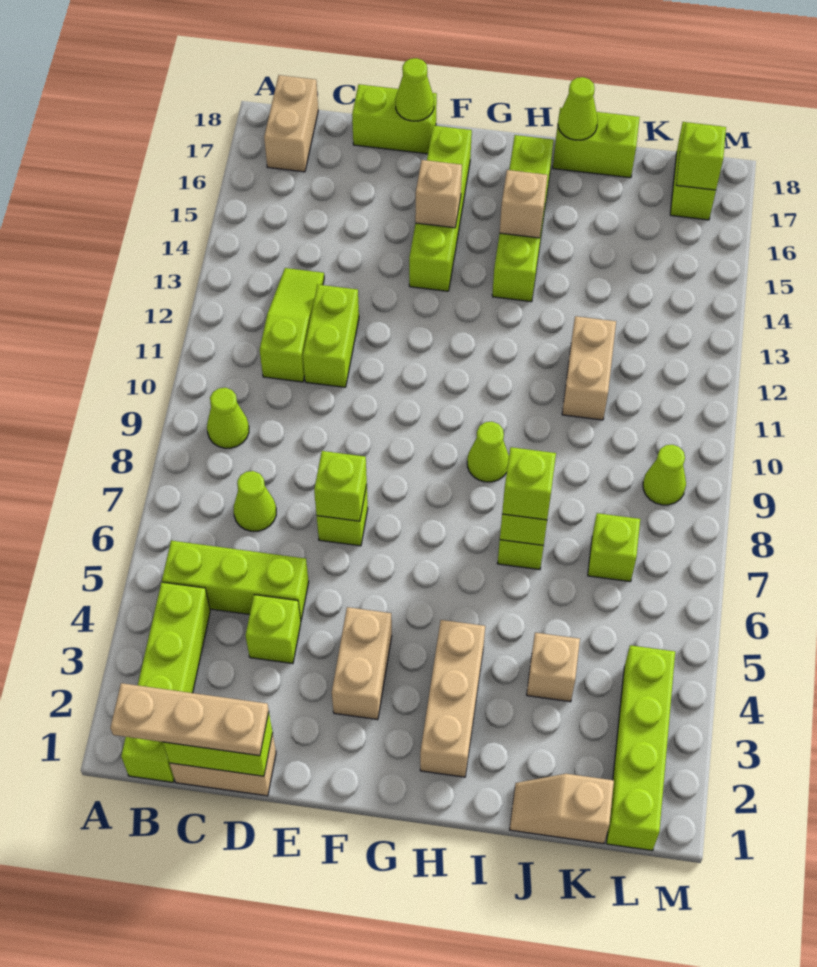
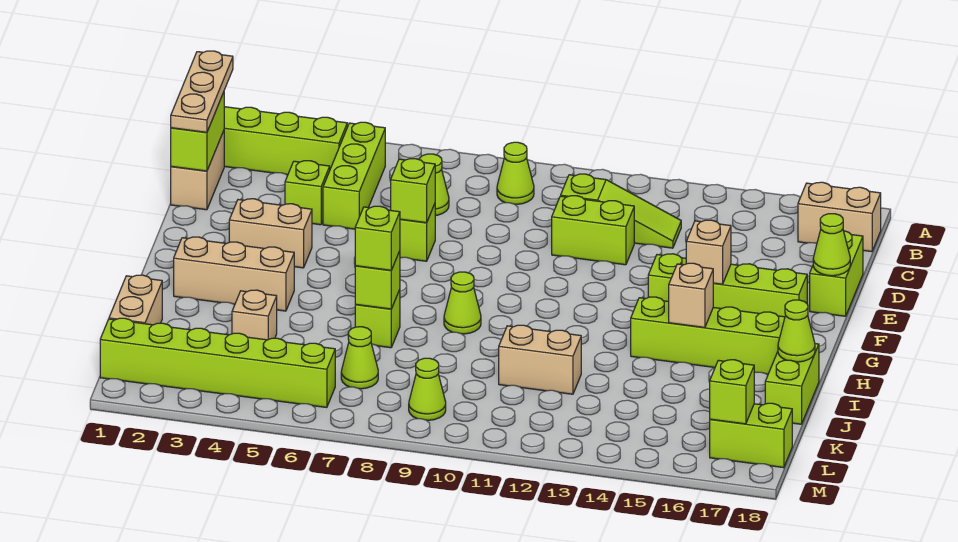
tan 1x2 slope [510,774,614,844] -> tan 1x2 brick [109,275,162,325]
lime 1x1 brick [588,513,640,582] -> lime 1x1 cone [341,327,378,389]
lime 1x4 brick [606,645,675,851] -> lime 1x6 brick [100,318,335,408]

